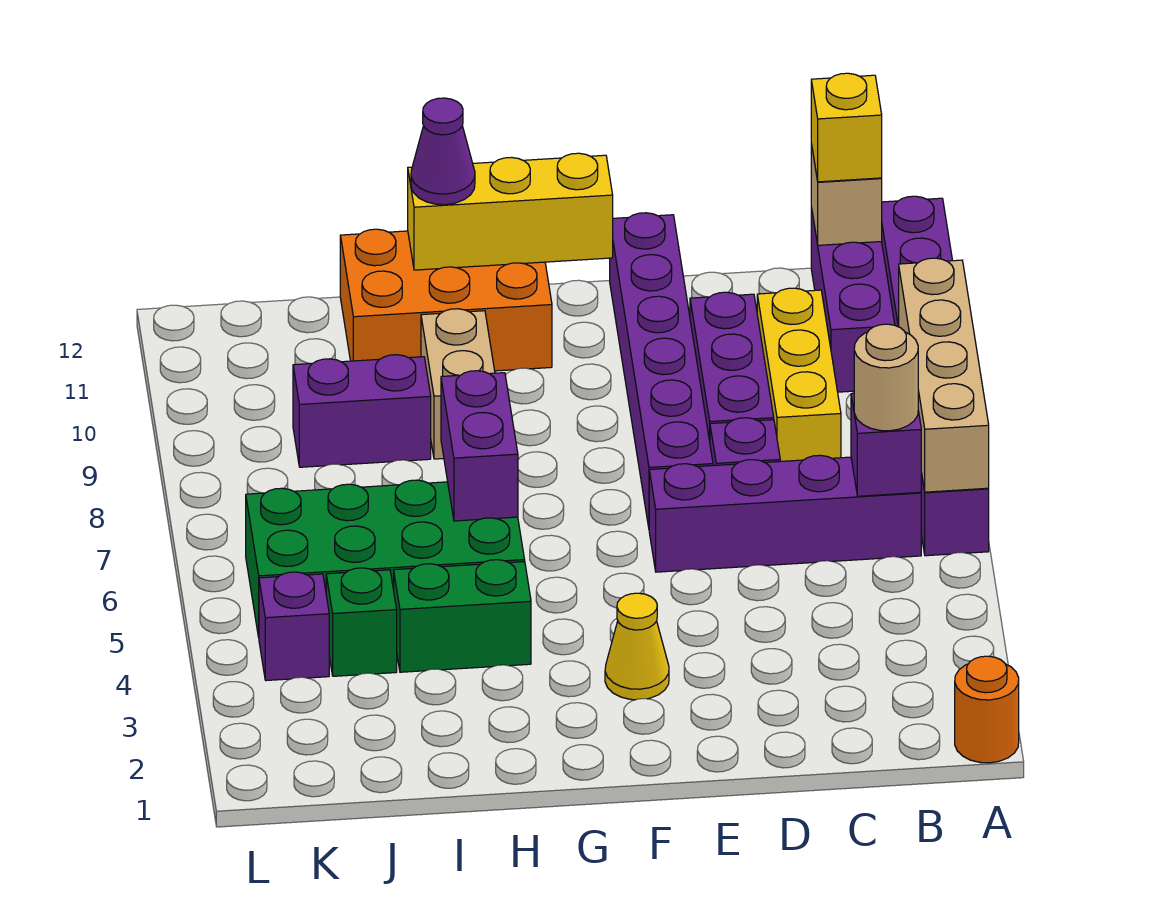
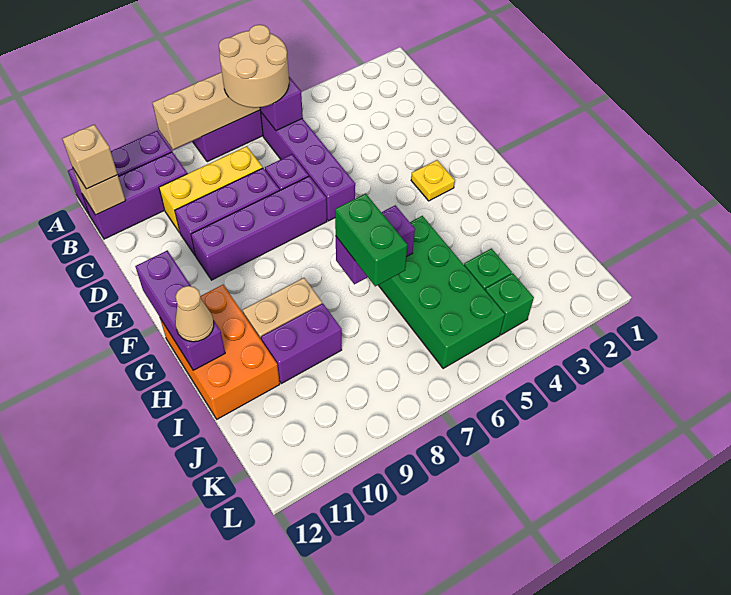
orange 1x1 round brick [955,656,1019,763] -> none
tan 1x1 round brick [854,324,918,431] -> tan 2x2 round brick [219,25,289,108]
yellow 1x1 brick [811,73,882,182] -> tan 1x1 brick [62,125,118,189]
purple 1x6 brick [610,213,713,527] -> purple 1x4 brick [191,176,327,280]
yellow 1x1 cone [605,593,669,700] -> yellow 1x1 plate [411,160,455,201]
yellow 1x3 brick [408,153,613,270] -> purple 1x3 brick [135,250,225,370]
green 1x2 brick [394,560,531,672] -> green 1x2 brick moved to [335,194,407,286]
purple 1x1 cone [411,98,475,205] -> tan 1x1 cone [175,286,214,342]
purple 1x2 brick [293,355,431,467] -> purple 1x2 brick turned to [261,304,342,384]
purple 1x1 brick [259,572,329,681] -> green 1x1 brick [485,273,534,335]

